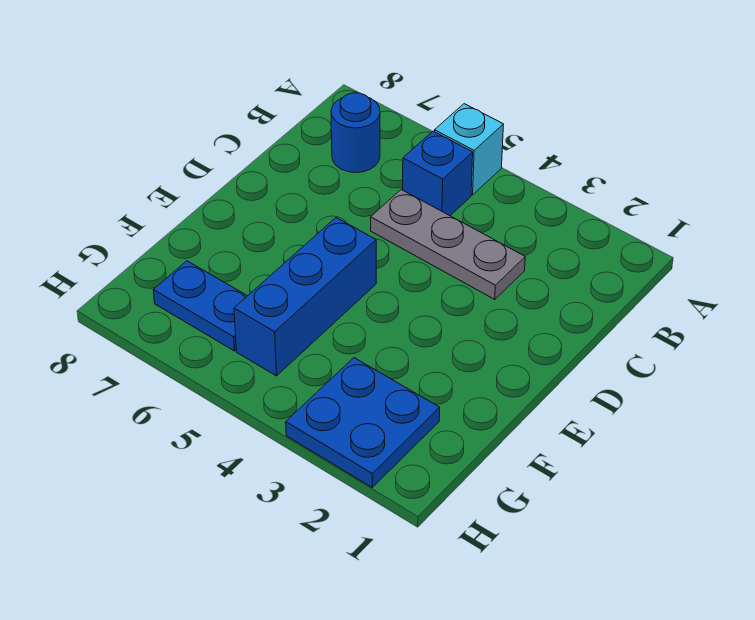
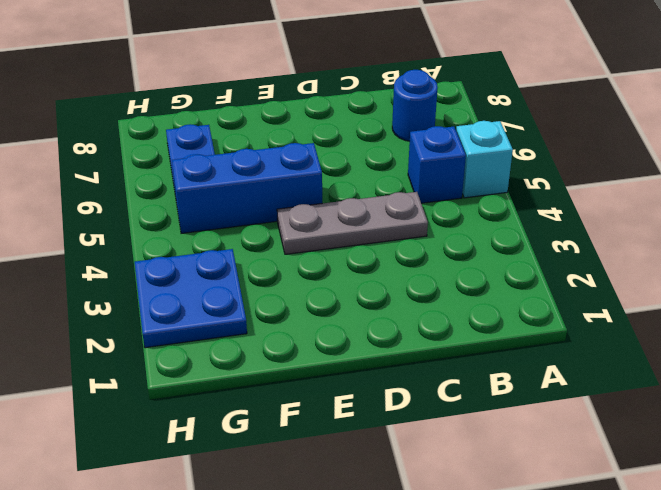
grey 1x3 plate [371,190,525,299] -> grey 1x3 plate turned to [277,192,428,254]

